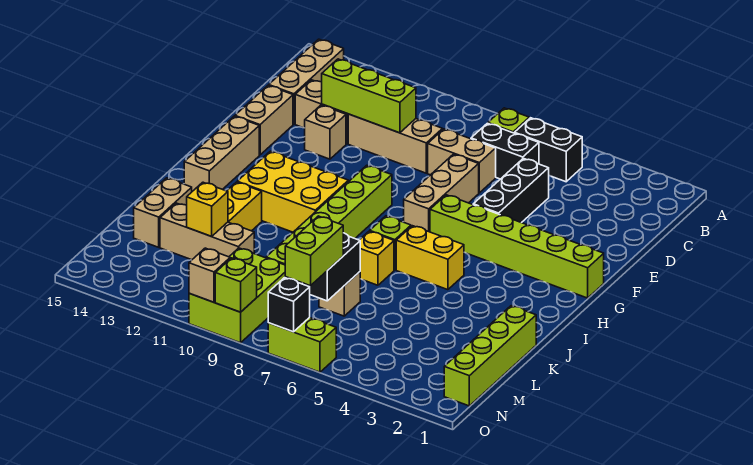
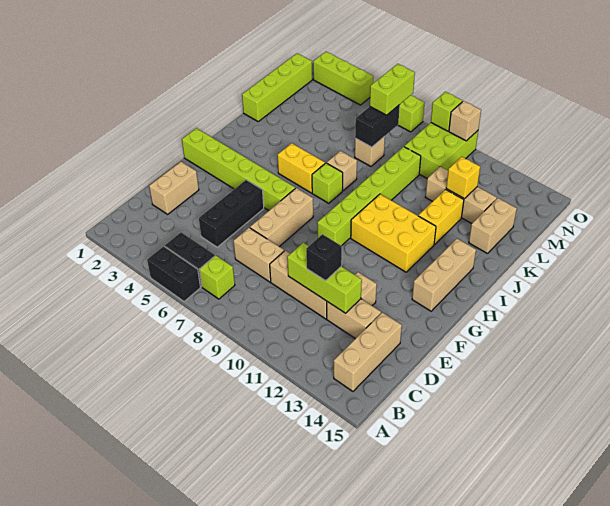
black 1x2 brick [471,123,539,179] -> black 1x2 brick moved to [147,246,200,302]
tan 1x2 brick [235,85,293,155] -> tan 1x2 brick moved to [149,162,199,214]
yellow 1x1 brick [360,231,394,285] -> tan 1x1 brick [327,151,357,191]
none -> lime 1x3 brick [313,52,374,105]
black 1x1 brick [268,278,310,332] -> black 1x1 brick moved to [306,234,342,281]

